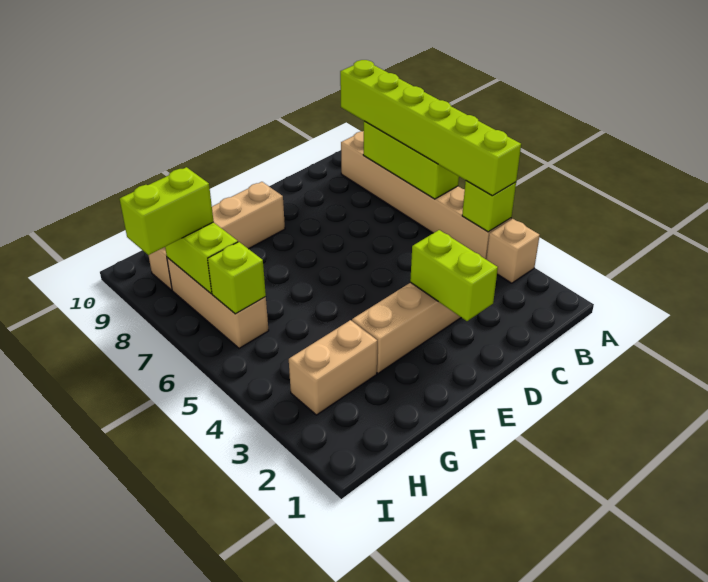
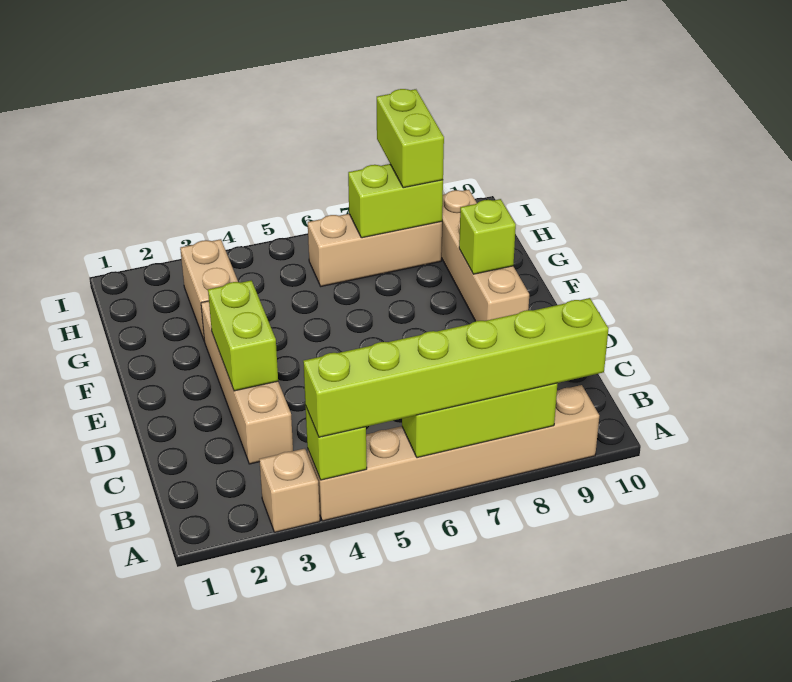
lime 1x2 brick [410,230,498,321] -> lime 1x2 brick turned to [208,280,278,391]
lime 1x1 brick [208,242,266,314] -> lime 1x1 brick moved to [459,199,516,274]

